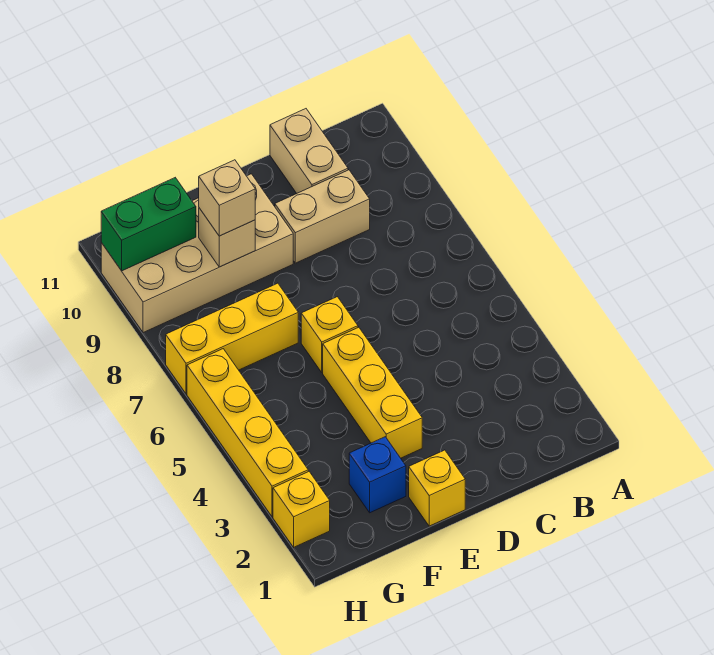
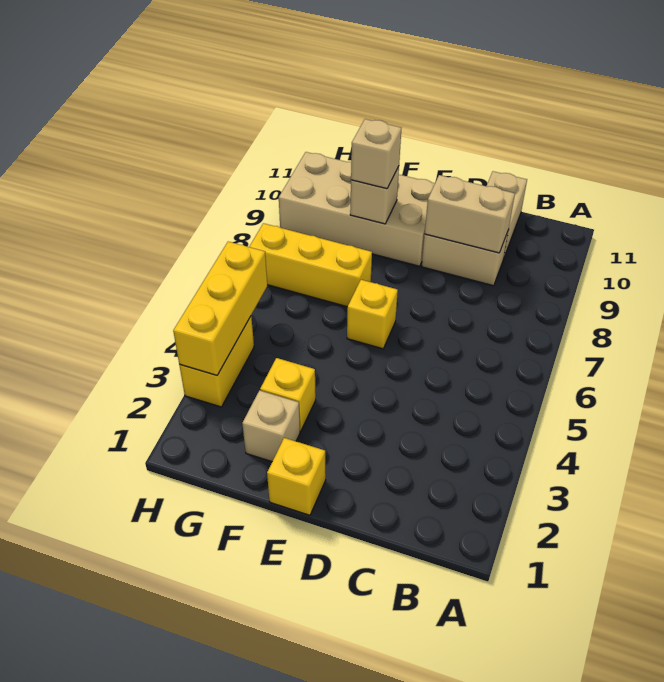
none -> tan 1x2 brick [425,175,515,253]
yellow 1x3 brick [323,327,422,458] -> yellow 1x3 brick moved to [173,242,267,375]
blue 1x1 brick [349,437,406,513] -> tan 1x1 brick [242,390,300,462]
green 1x2 brick [101,178,196,271] -> none
yellow 1x1 brick [273,471,330,547] -> yellow 1x1 brick moved to [260,358,316,431]
yellow 1x4 brick [187,349,308,517] -> yellow 1x2 brick [179,316,254,407]

